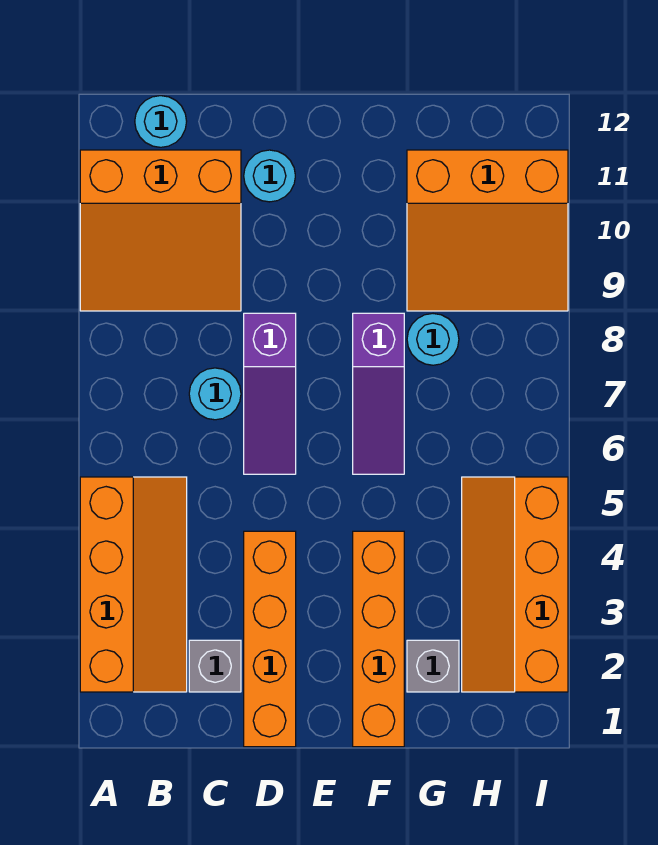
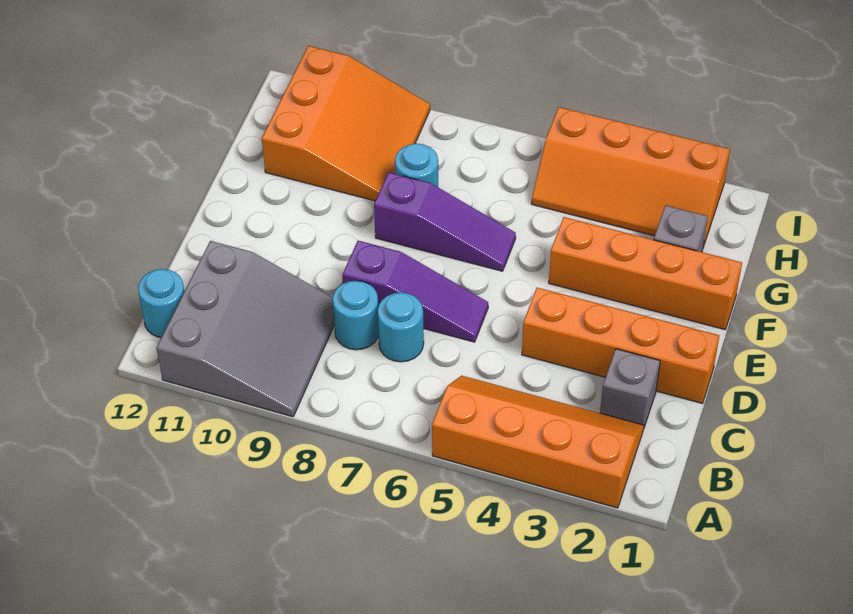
orange 3x3 slope [80,150,241,311] -> grey 3x3 slope [157,241,335,417]
cyan 1x1 round brick [244,150,295,202] -> cyan 1x1 round brick moved to [333,281,379,350]

